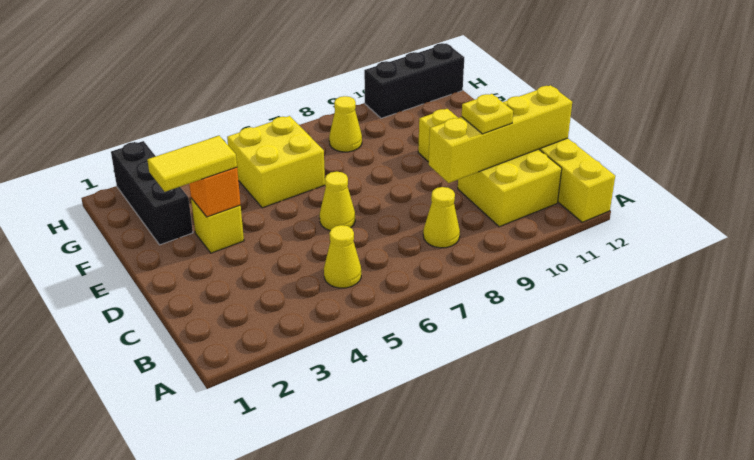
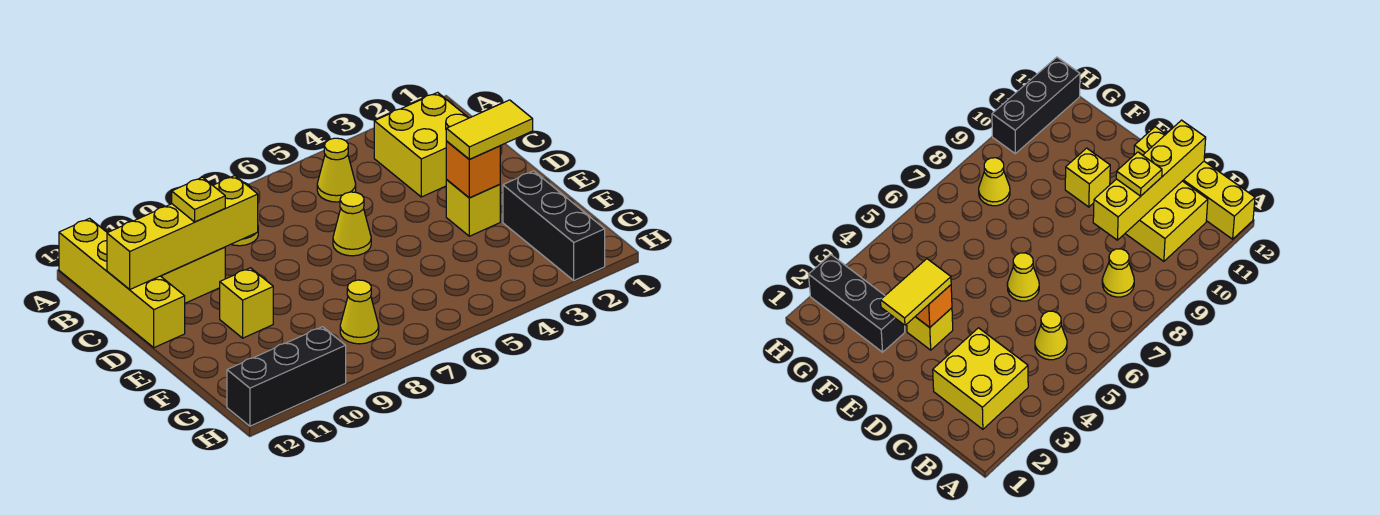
yellow 2x2 brick [227,116,325,208] -> yellow 2x2 brick moved to [374,92,468,197]

